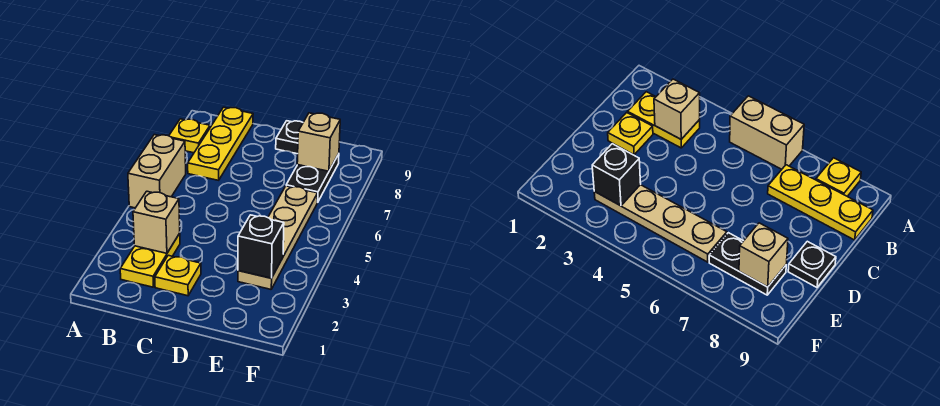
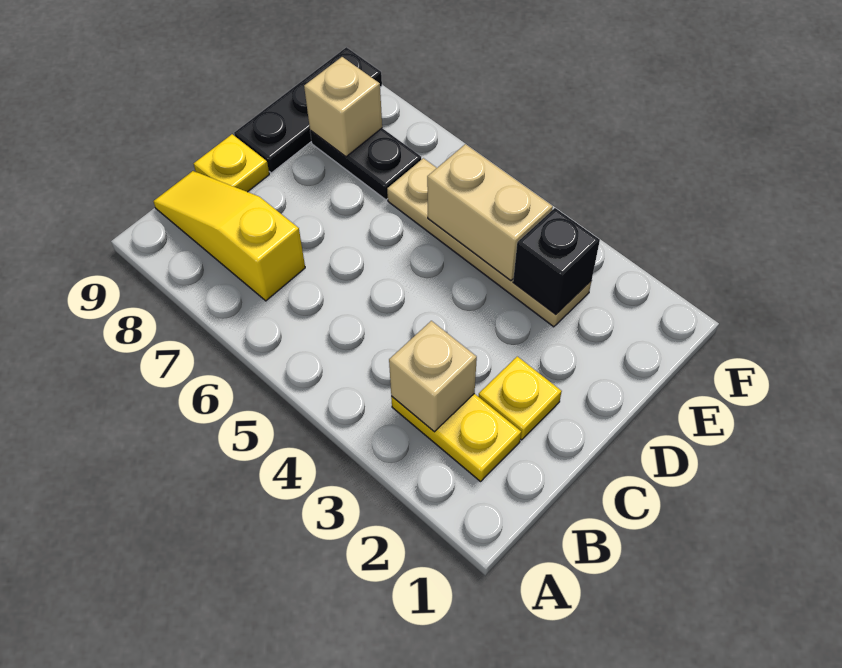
tan 1x2 brick [128,135,186,208] -> tan 1x2 brick moved to [427,144,553,281]
yellow 1x1 plate [169,119,210,153] -> yellow 1x1 plate moved to [194,134,269,192]
yellow 1x3 plate [188,107,253,180] -> yellow 1x3 slope [154,171,305,301]
black 1x1 plate [276,121,303,154] -> black 1x3 plate [234,47,382,173]

